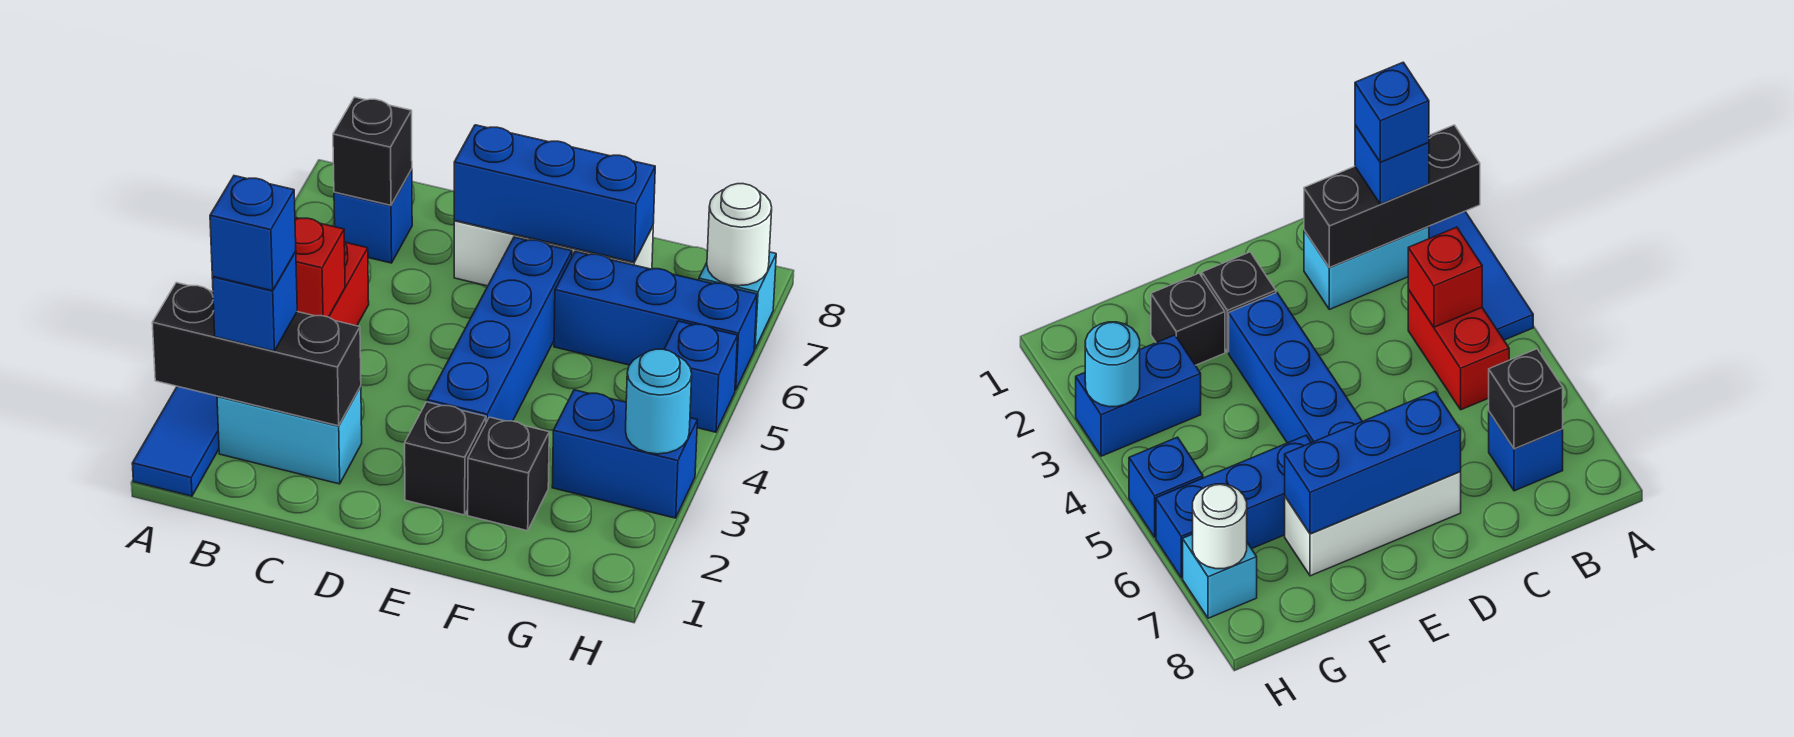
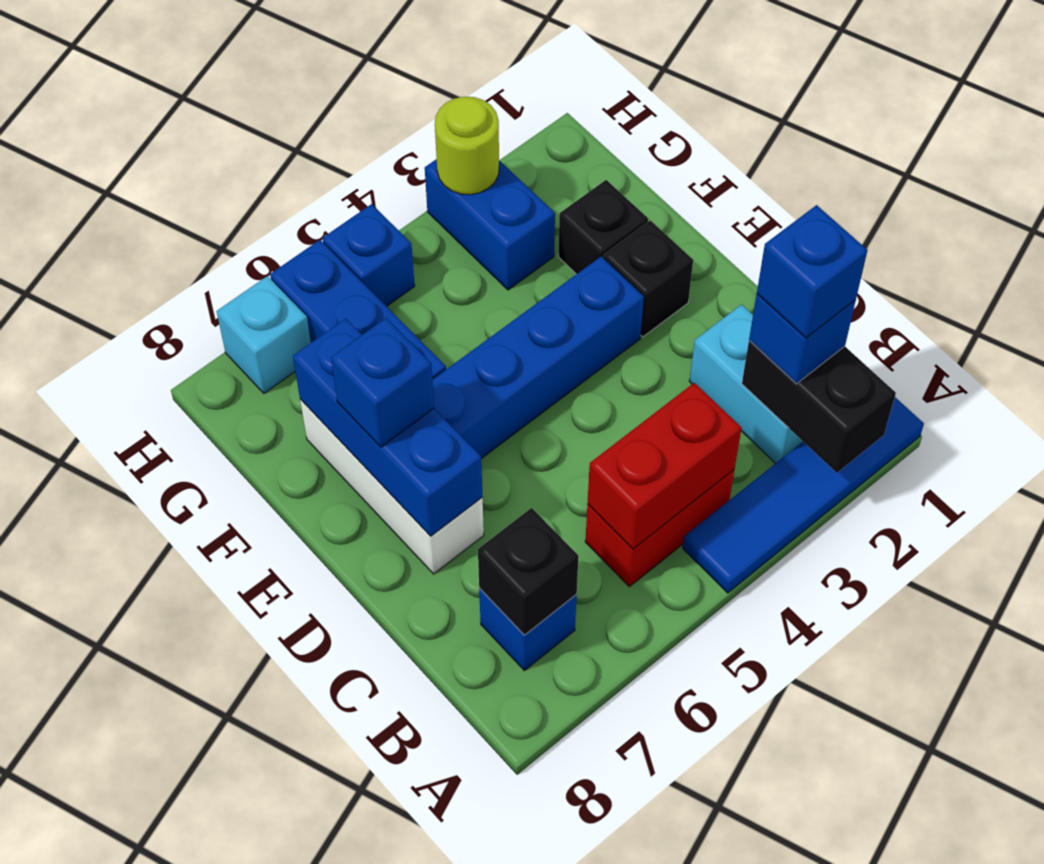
black 1x3 brick [152,283,361,426] -> black 1x2 brick [742,341,896,473]
red 1x1 brick [295,217,345,317] -> red 1x2 brick [587,383,742,549]
none -> blue 1x1 brick [331,318,434,447]
cyan 1x1 round brick [626,349,692,454] -> lime 1x1 round brick [435,97,499,195]
white 1x1 round brick [707,184,772,286] -> none

